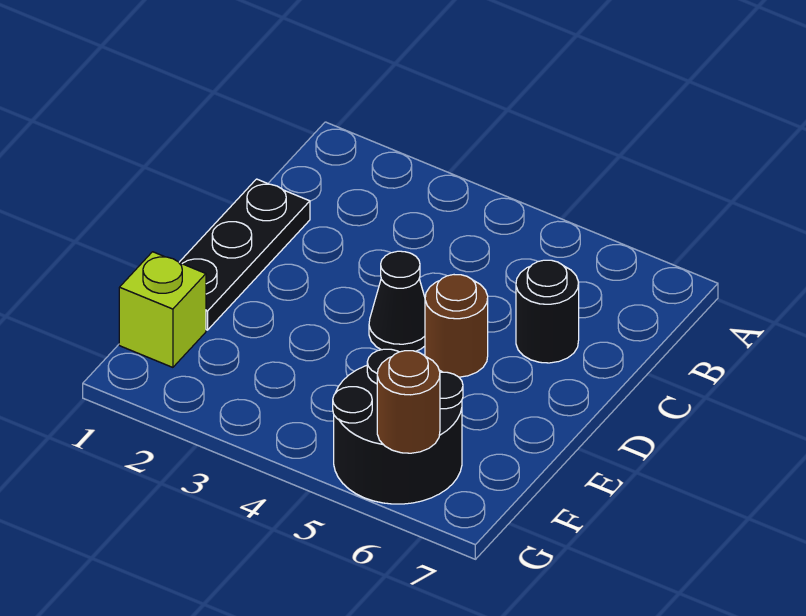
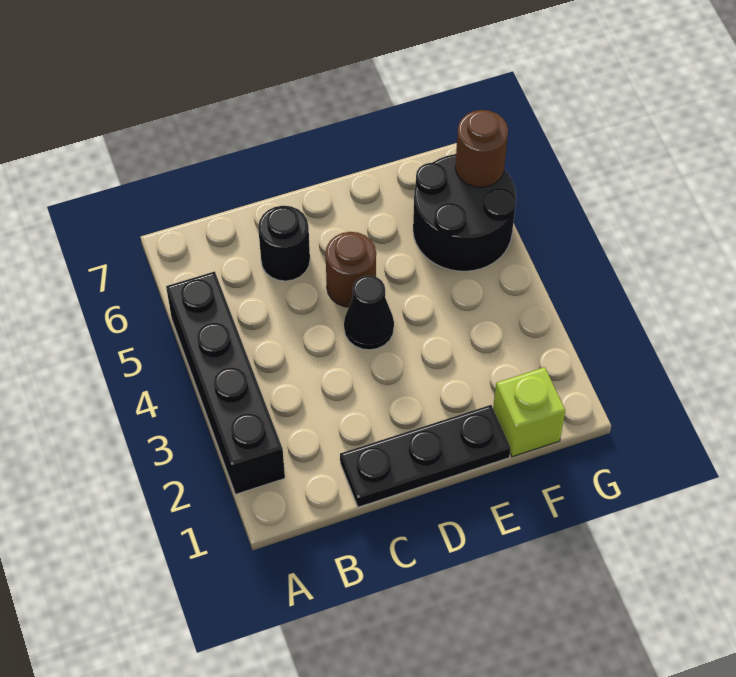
none -> black 1x4 brick [166,271,285,494]

